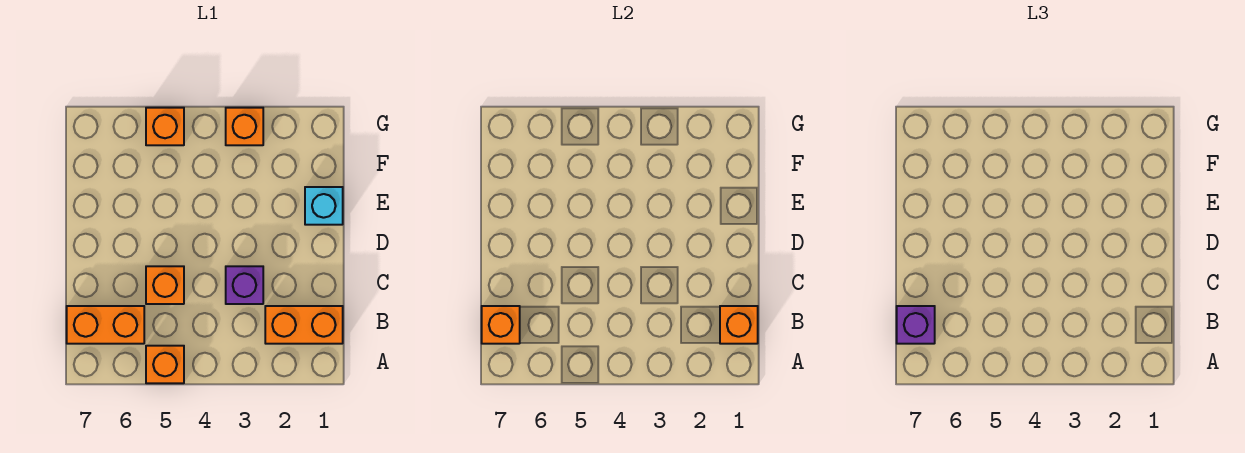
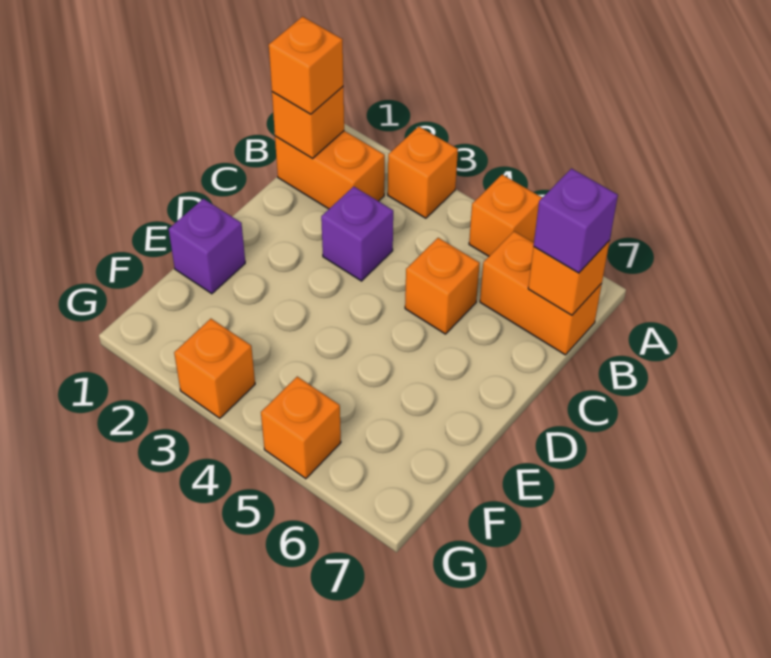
none -> orange 1x1 brick [388,126,458,218]
none -> orange 1x1 brick [269,17,343,114]
cyan 1x1 brick [305,187,343,225] -> purple 1x1 brick [169,199,245,294]

